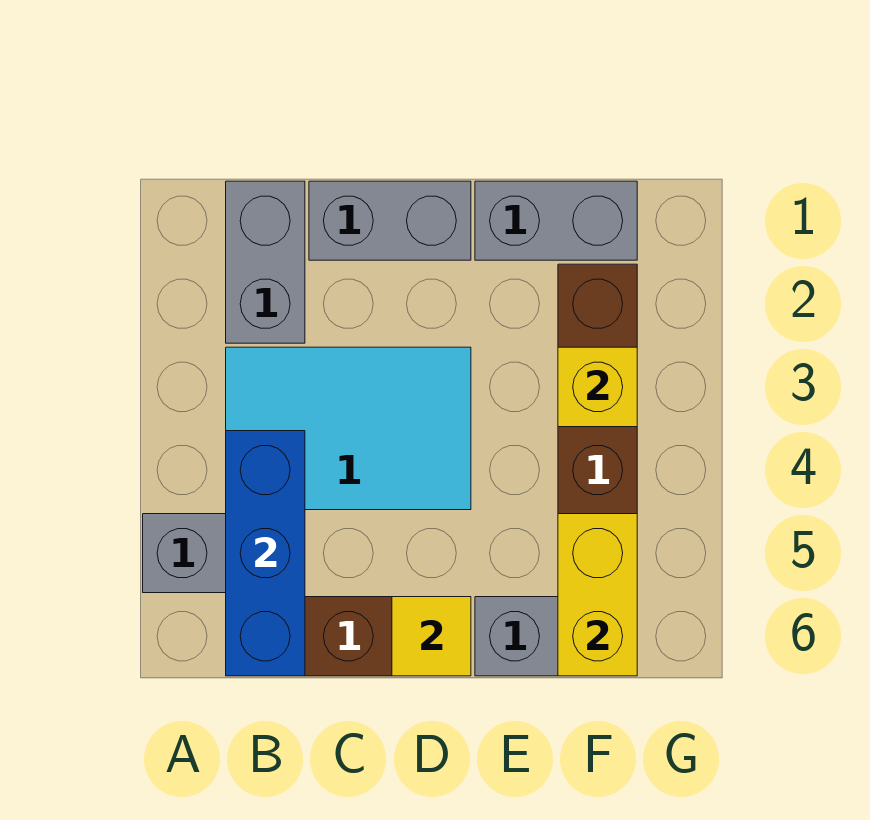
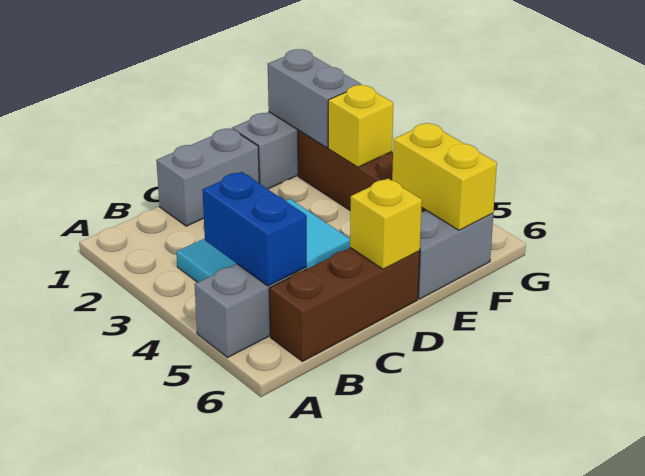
grey 1x2 brick [226,181,305,343] -> grey 1x2 brick moved to [268,49,361,147]
blue 1x3 brick [226,431,305,676] -> blue 1x2 brick [202,172,307,286]
yellow 1x1 tile [392,597,471,676] -> yellow 1x1 brick [350,179,422,269]

